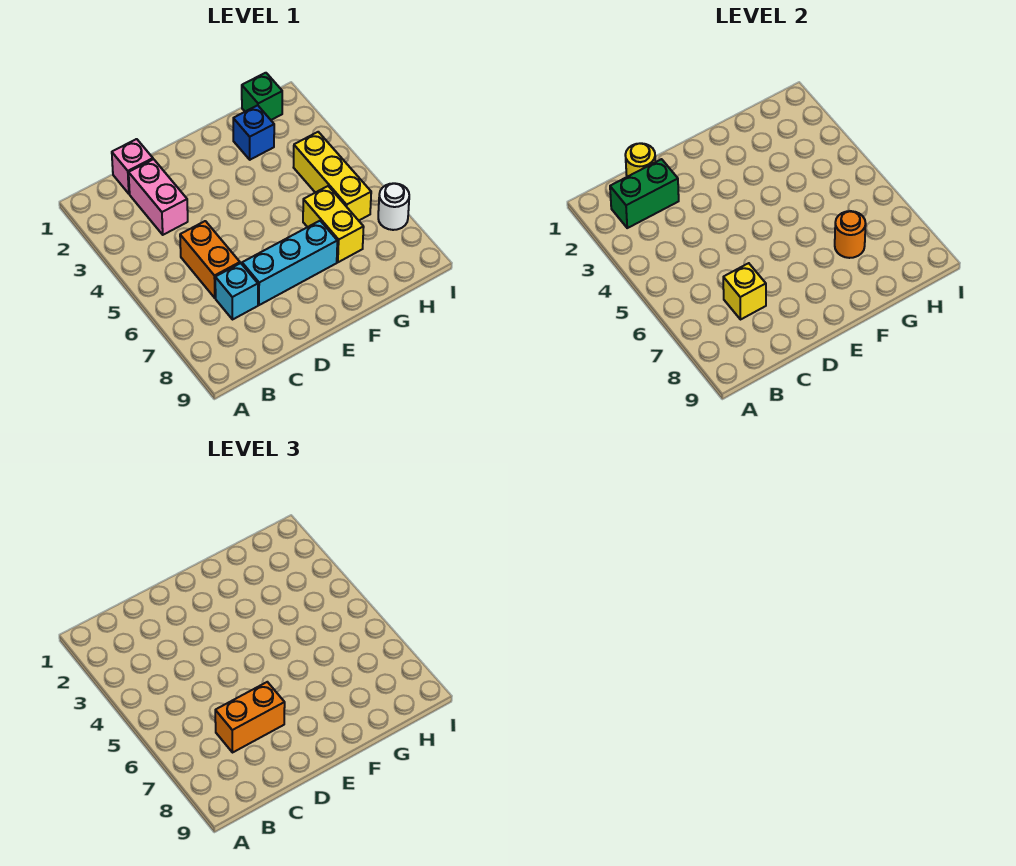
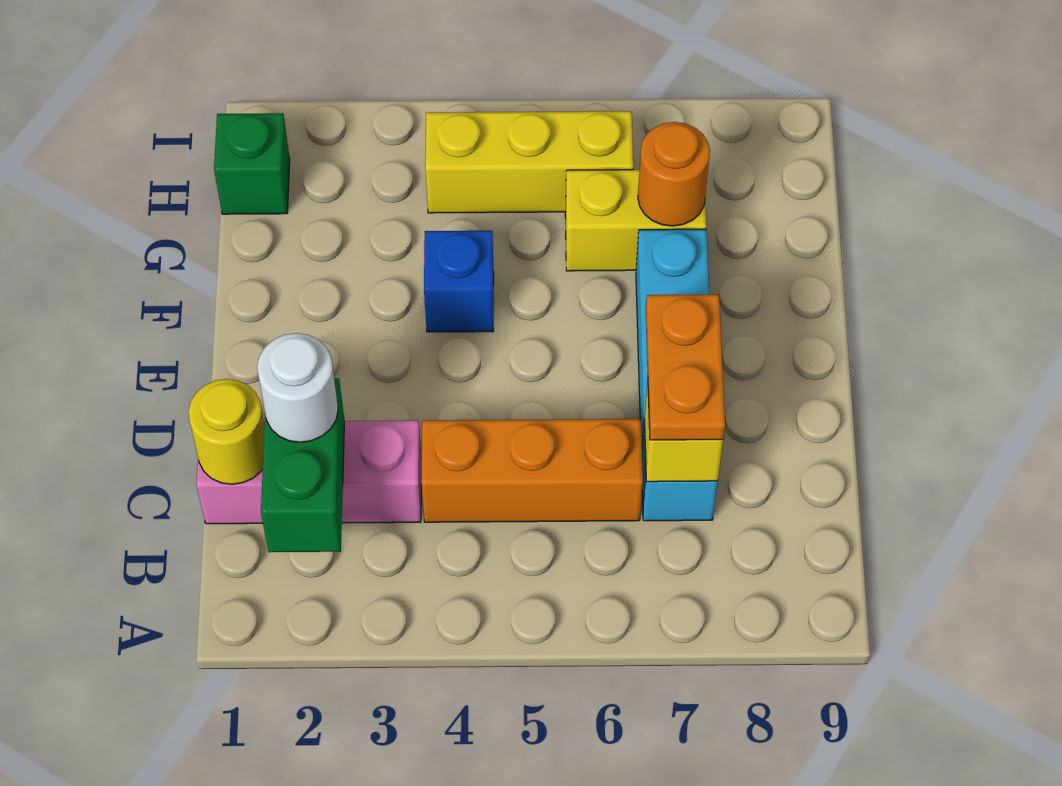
orange 1x2 brick [180,221,240,298] -> orange 1x3 brick [421,419,643,522]
orange 1x2 brick [215,682,285,752] -> orange 1x2 plate [646,294,725,440]
blue 1x1 brick [233,105,274,160] -> blue 1x1 brick moved to [424,231,494,332]
white 1x1 round brick [378,183,409,230] -> white 1x1 round brick moved to [257,333,338,442]

